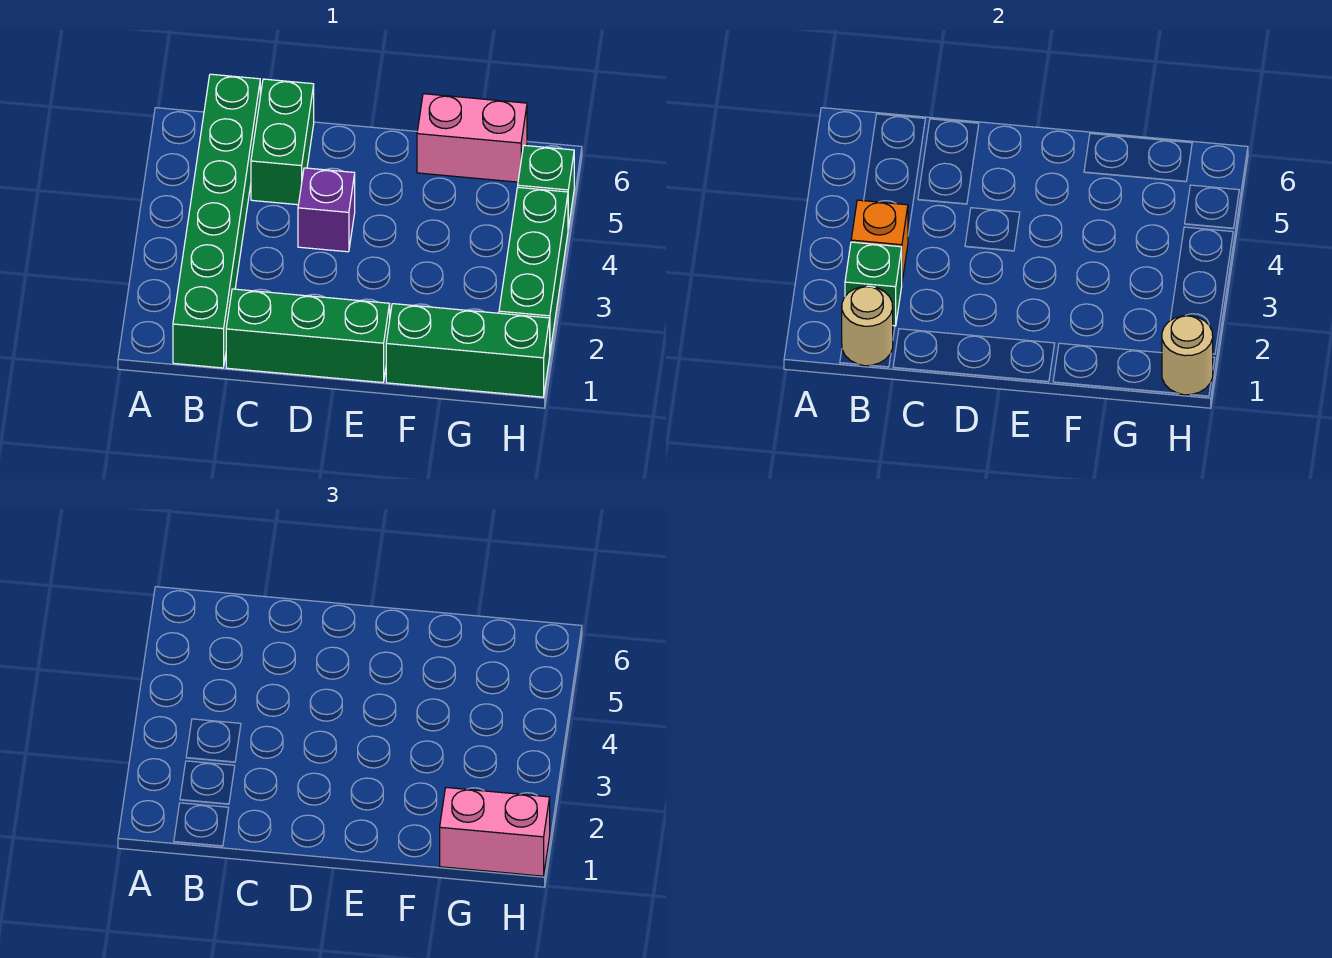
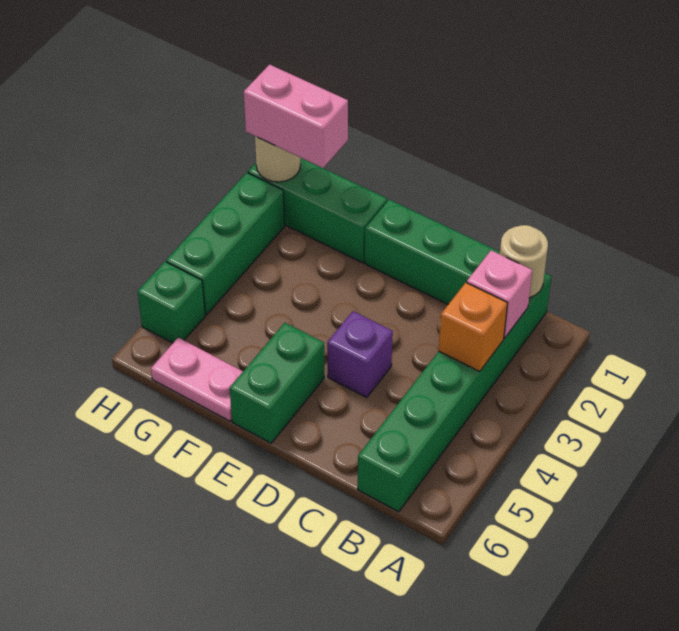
green 1x1 brick [845,242,902,326] -> pink 1x1 brick [467,250,532,338]
green 1x2 brick [251,79,314,205] -> green 1x2 brick moved to [230,323,324,443]
pink 1x2 brick [417,94,527,182] -> pink 1x2 plate [151,338,243,421]

